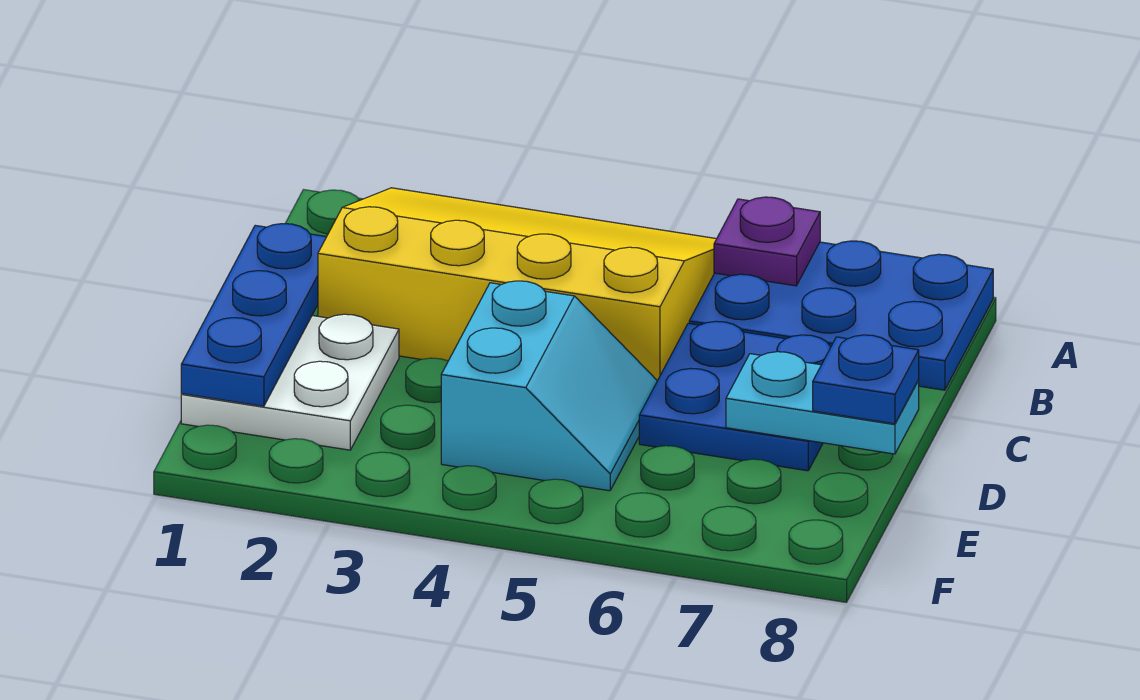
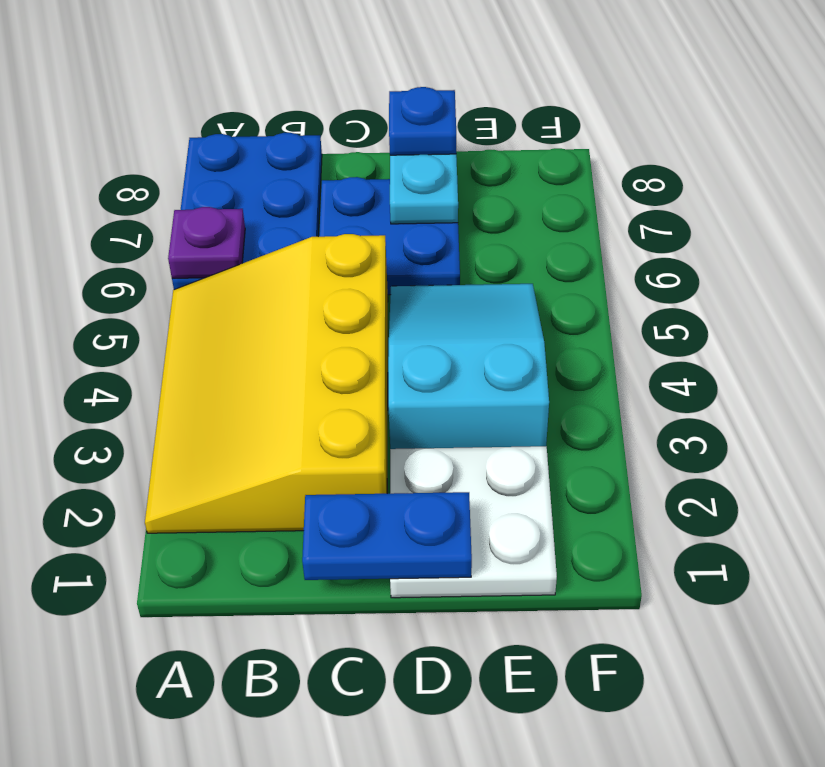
blue 1x3 plate [181,224,326,406] -> blue 1x2 plate [302,492,472,580]
cyan 2x2 slope [441,281,657,491] -> cyan 2x3 slope [388,284,549,449]

